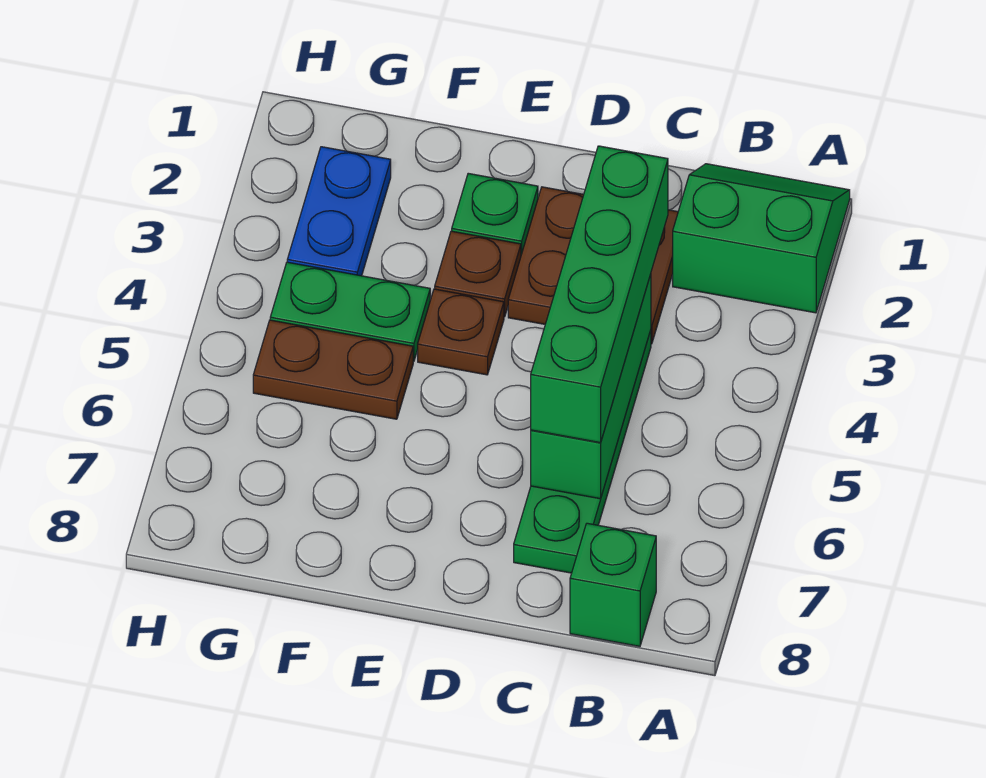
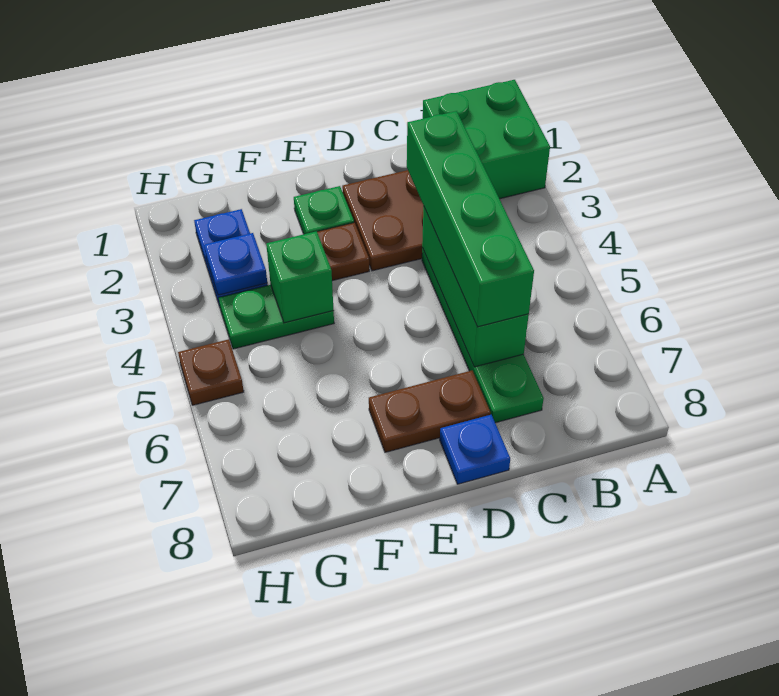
green 2x2 slope [673,164,850,313] -> green 2x2 brick [423,80,550,199]
green 1x1 brick [570,523,656,646] -> green 1x1 brick moved to [266,231,334,323]
none -> blue 1x1 plate [440,415,510,484]
brown 1x1 plate [418,289,504,375] -> brown 1x1 plate moved to [178,339,244,405]
brown 1x2 plate [253,320,413,419] -> brown 1x2 plate moved to [369,371,491,452]
none -> blue 1x1 plate [204,233,267,295]

